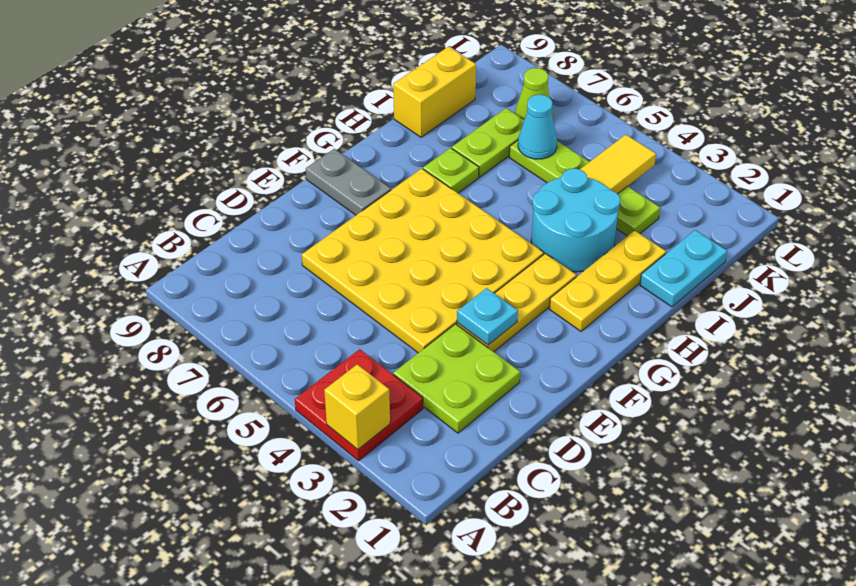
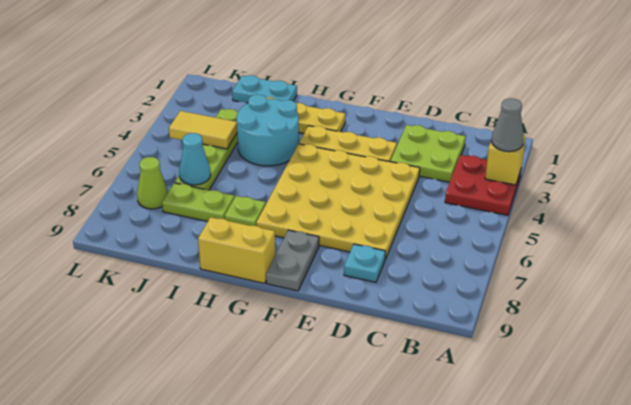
none -> grey 1x1 cone [492,98,524,152]
cyan 1x1 plate [457,288,518,345] -> cyan 1x1 plate moved to [344,244,385,282]
yellow 1x2 brick [393,47,476,137] -> yellow 1x2 brick moved to [198,217,275,283]

